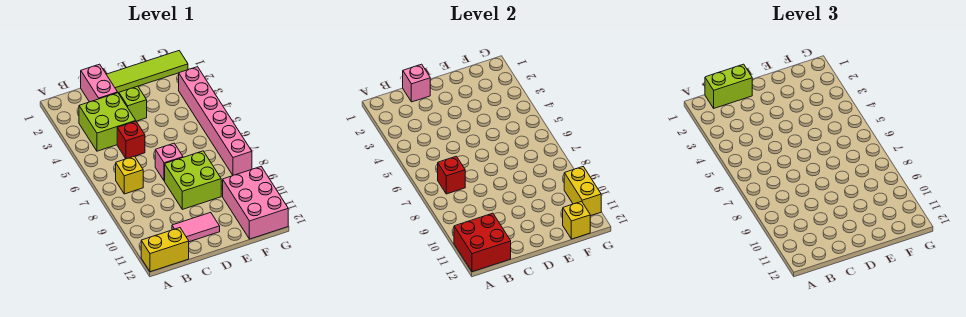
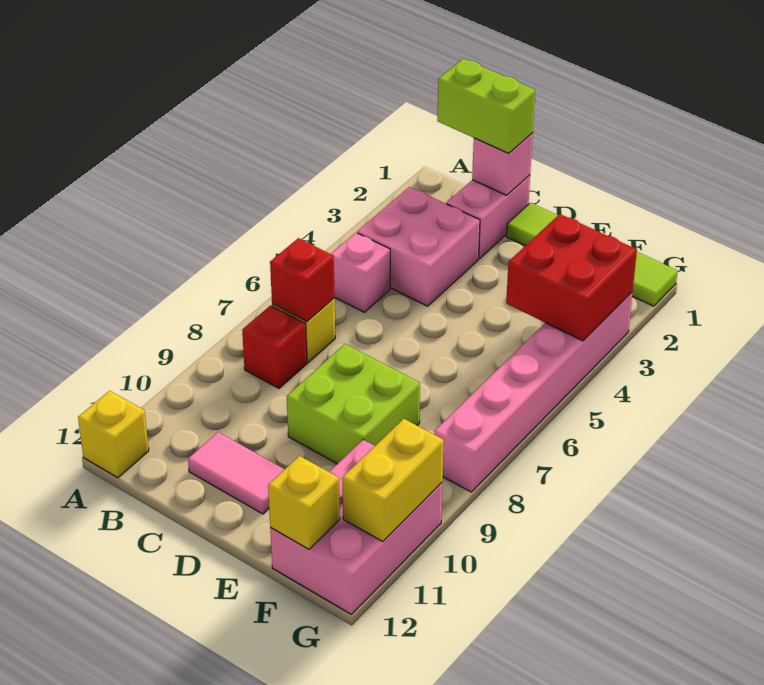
red 2x2 brick [454,213,511,272] -> red 2x2 brick moved to [506,214,637,341]
yellow 1x2 brick [141,228,189,272] -> yellow 1x1 brick [78,391,149,478]
lime 2x2 brick [79,93,136,151] -> pink 2x2 brick [357,187,480,306]
red 1x1 brick [117,121,145,159] -> red 1x1 brick moved to [242,305,307,388]
lime 1x1 brick [119,86,147,121] -> none
pink 1x1 brick [155,143,183,181] -> pink 1x1 brick moved to [331,233,390,312]

